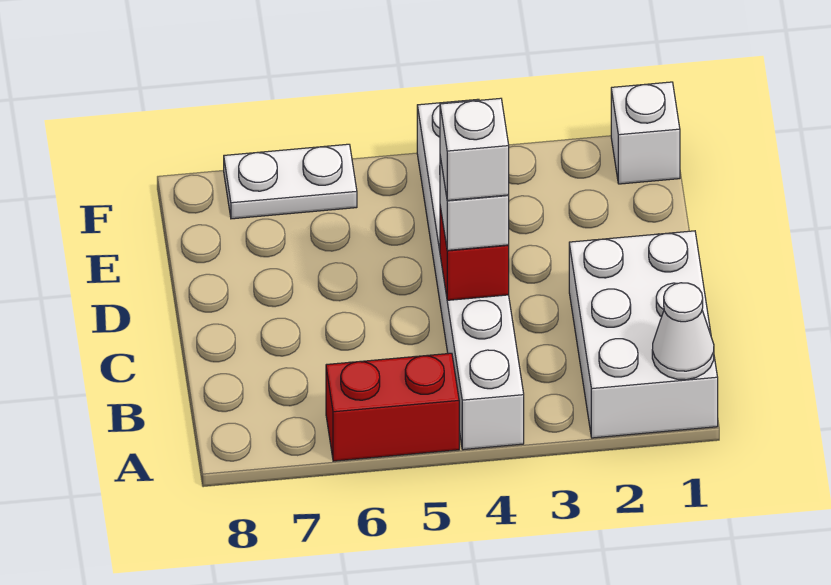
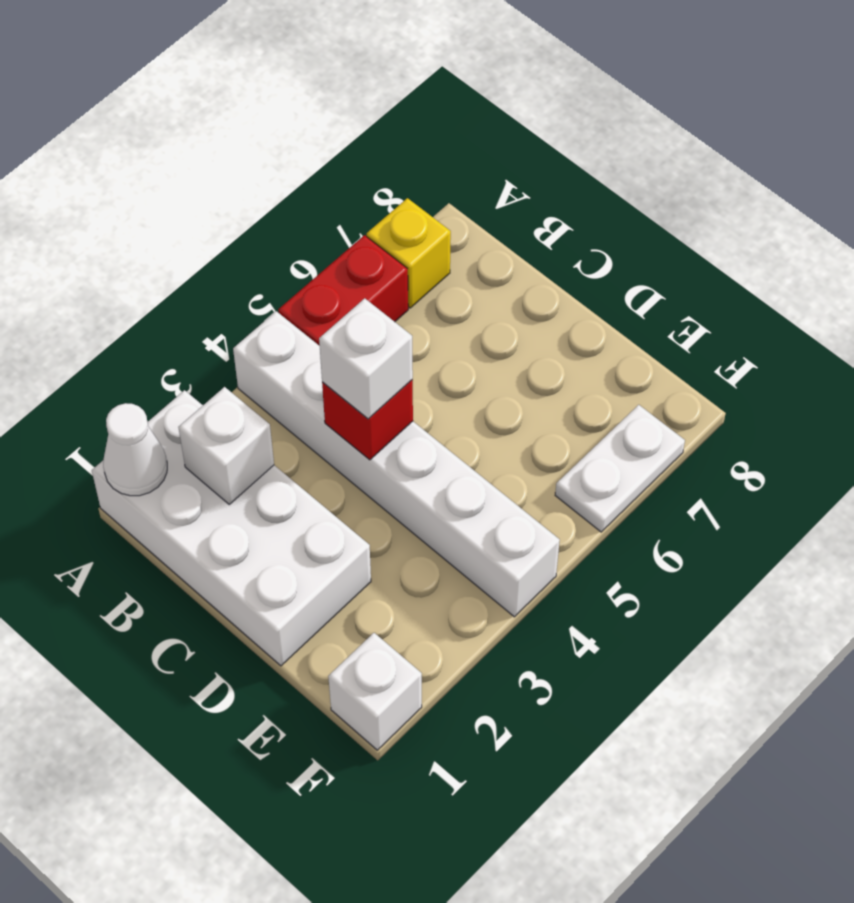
white 2x3 brick [569,231,718,438] -> white 2x4 brick [92,390,371,666]
none -> yellow 1x1 brick [367,198,451,308]
white 1x1 brick [440,98,509,201] -> white 1x1 brick moved to [178,387,274,504]

